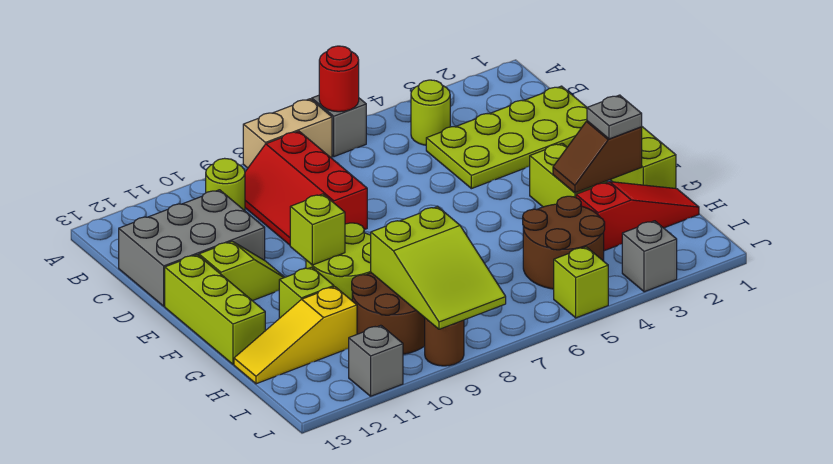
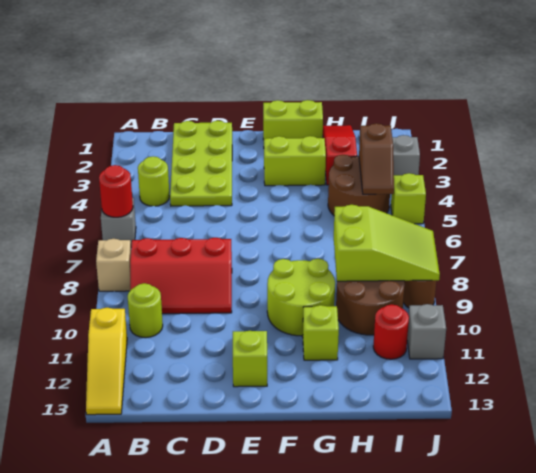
tan 1x2 brick [243,99,332,168] -> tan 1x1 brick [96,239,131,291]
grey 2x3 brick [119,190,265,306] -> none
lime 1x3 brick [165,255,265,364] -> none
lime 1x1 brick [290,194,345,265] -> none
brown 1x2 slope [553,121,642,193] -> brown 1x2 slope moved to [359,123,394,194]
grey 1x1 plate [587,95,642,139] -> none
yellow 1x3 slope [234,287,357,384] -> yellow 1x3 slope moved to [86,308,127,415]
none -> red 1x1 round brick [373,304,409,359]

